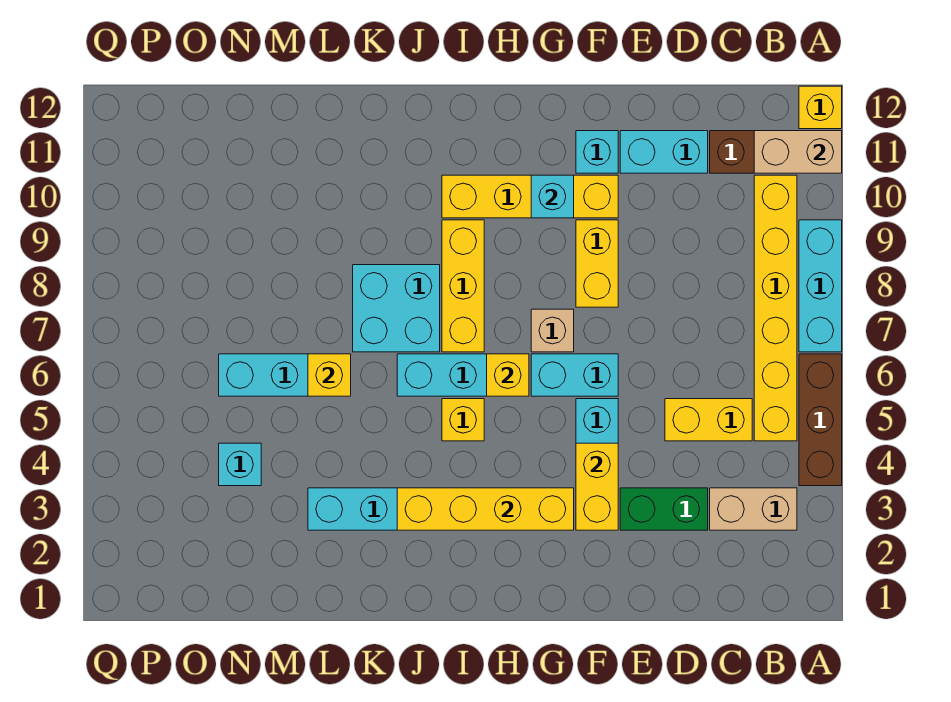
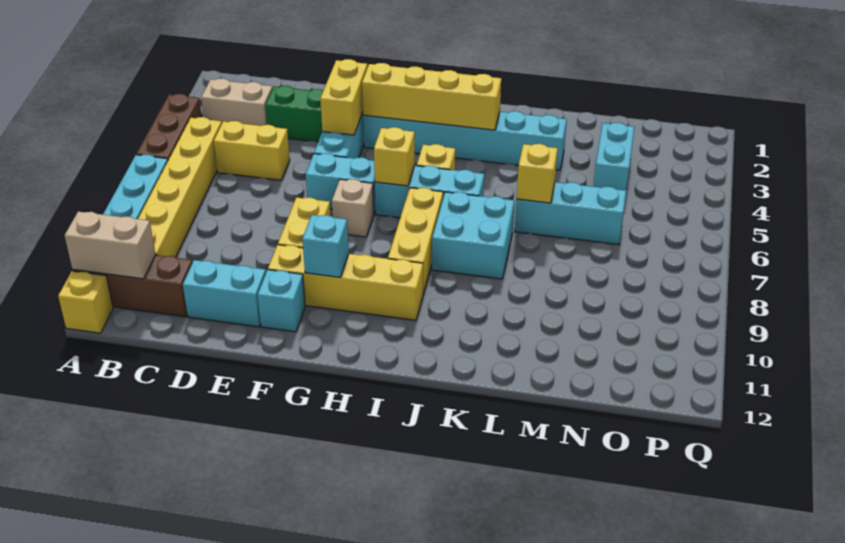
cyan 1x1 brick [219,443,261,486] -> cyan 1x2 brick [593,123,635,190]

